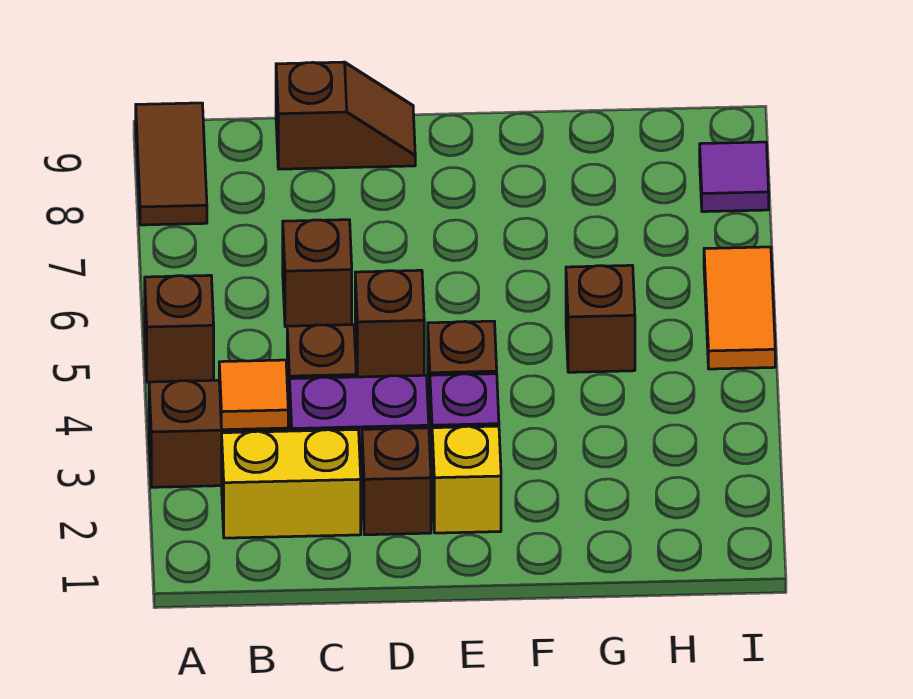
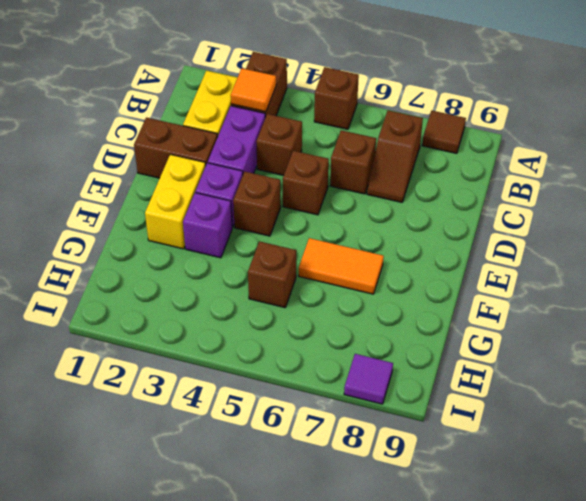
brown 1x2 tile [136,103,207,225] -> brown 1x1 tile [422,111,466,154]
brown 1x2 slope [276,62,415,169] -> brown 1x2 slope moved to [367,110,423,202]
brown 1x1 brick [362,428,431,535] -> brown 1x2 brick [134,118,218,178]
yellow 1x1 brick [432,426,501,533] -> yellow 1x2 brick [145,154,206,249]
none -> purple 1x1 brick [183,193,232,258]
orange 1x2 tile [704,247,775,369] -> orange 1x2 tile moved to [299,238,384,294]

